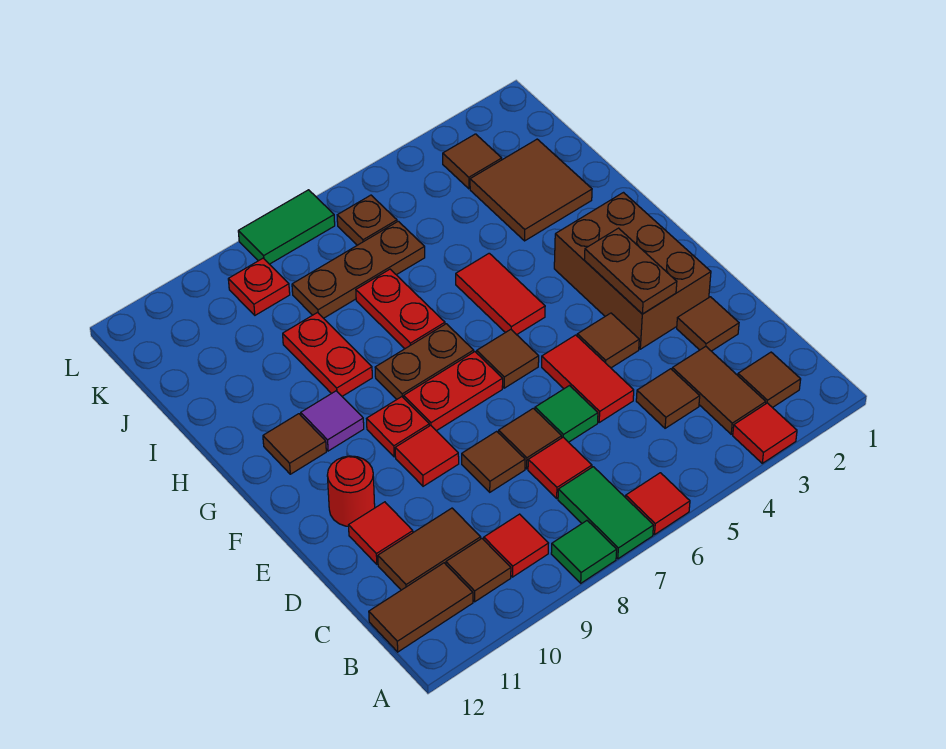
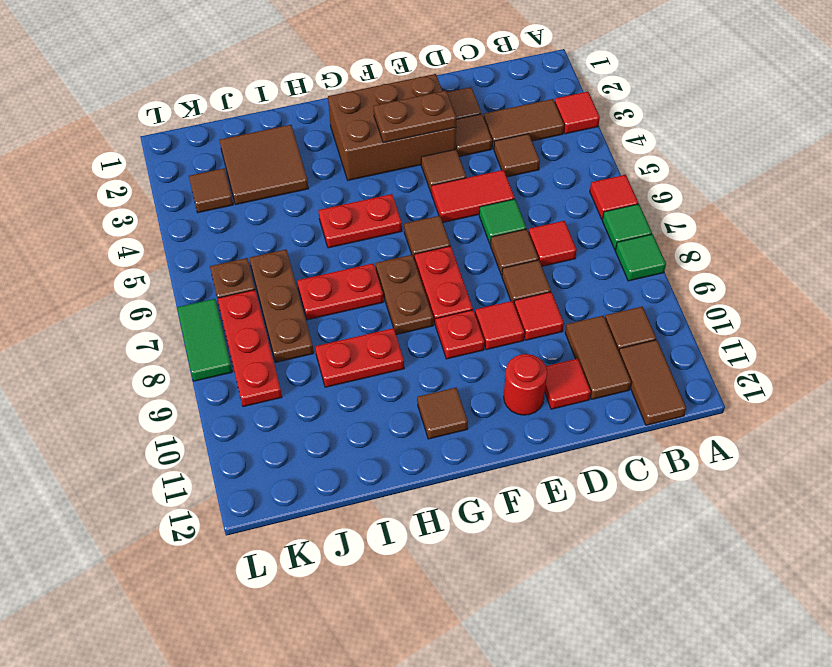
green 1x2 tile [558,467,653,559] -> green 1x1 tile [602,204,652,250]
brown 1x1 tile [738,352,801,408] -> brown 1x1 tile moved to [456,114,492,157]
red 1x1 tile [484,514,548,577] -> red 1x1 tile moved to [514,292,564,340]
red 1x2 tile [456,253,545,335] -> red 1x2 plate [318,194,402,248]
purple 1x1 tile [301,391,364,451] -> none
red 1x1 plate [228,258,290,315] -> red 1x3 plate [217,290,282,407]

